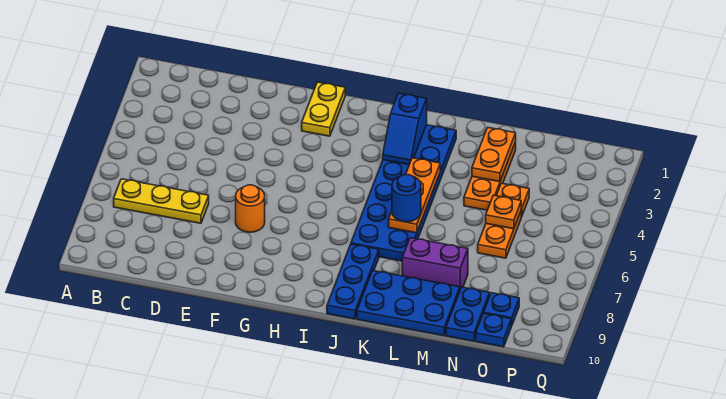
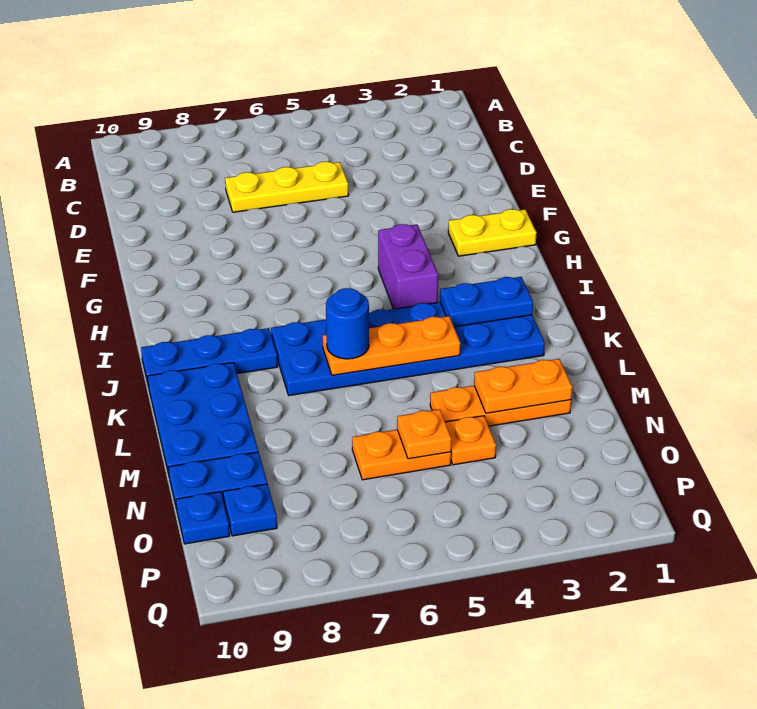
yellow 1x3 plate [114,179,209,223] -> yellow 1x3 plate turned to [225,162,349,212]
orange 1x1 round brick [236,185,265,232] -> none
blue 1x2 slope [383,93,427,165] -> blue 1x2 plate [440,277,533,327]
purple 1x2 brick [402,238,468,289] -> purple 1x2 brick moved to [378,224,438,309]

